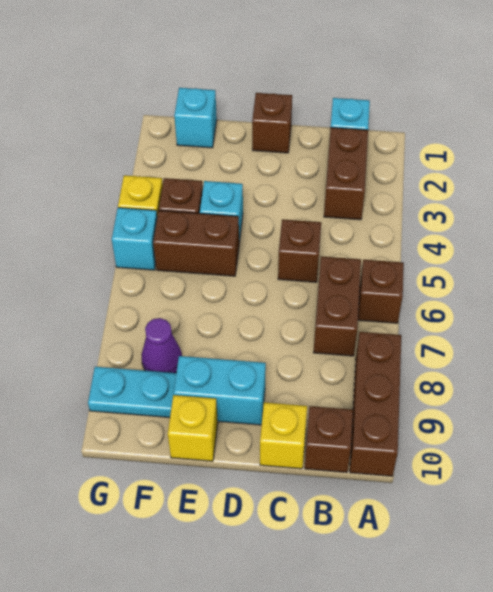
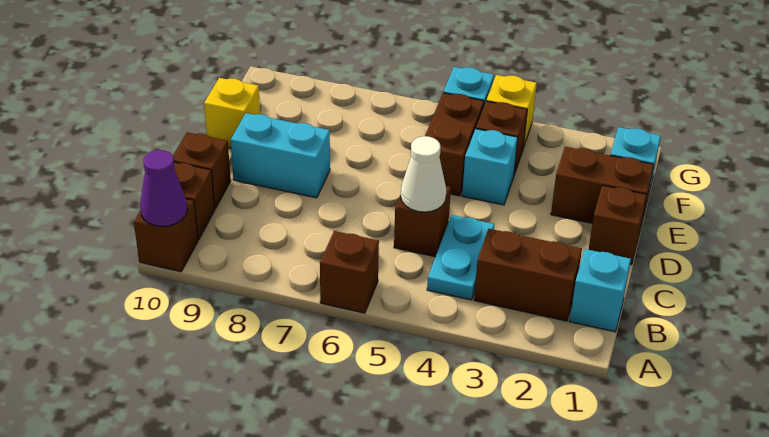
brown 1x3 brick [350,332,401,476] -> brown 1x1 brick [134,199,198,272]
brown 1x2 brick [314,256,361,356] -> brown 1x2 brick moved to [551,147,654,229]
none -> white 1x1 cone [401,136,446,212]
yellow 1x1 brick [260,402,307,469] -> brown 1x1 brick [173,132,231,209]
cyan 1x2 brick [174,356,266,425] -> cyan 1x2 brick turned to [231,113,330,198]
purple 1x1 cone [141,318,182,373] -> purple 1x1 cone moved to [140,150,187,226]
cyan 1x2 plate [88,367,176,418] -> cyan 1x2 plate moved to [427,215,494,300]

